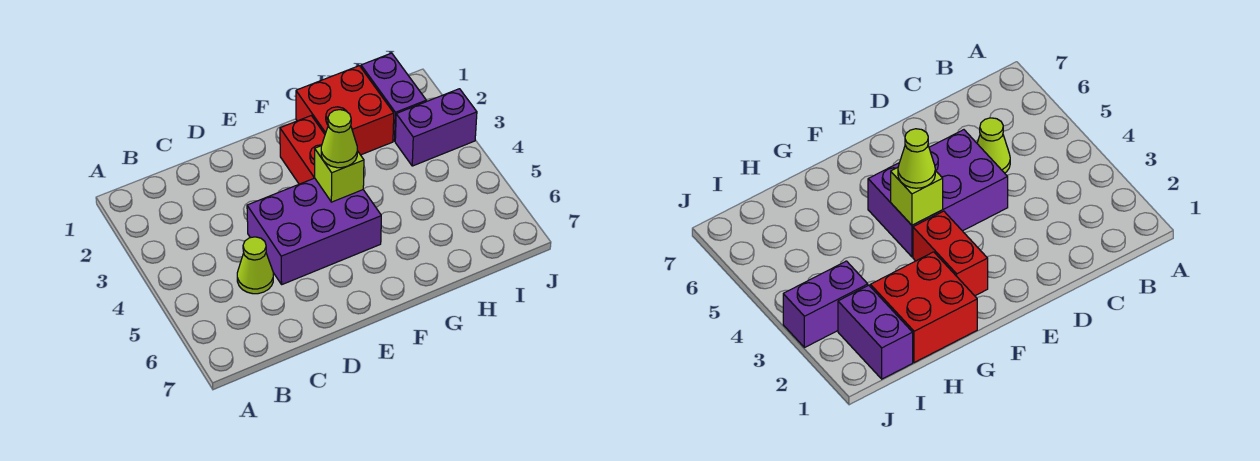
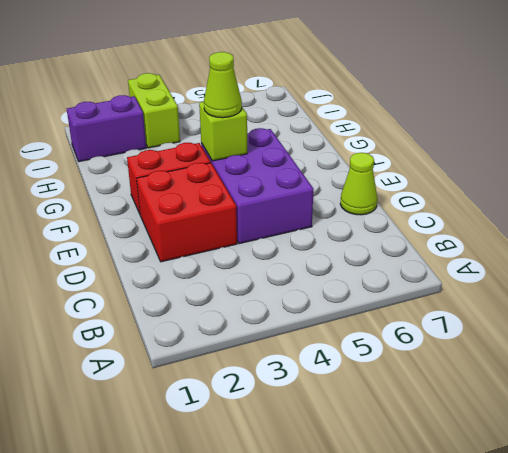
lime 1x1 cone [237,237,273,294] -> lime 1x1 cone moved to [340,153,377,215]
red 2x2 brick [296,66,394,155] -> red 2x2 brick moved to [137,163,237,262]
purple 1x2 brick [395,89,477,166] -> lime 1x2 brick [128,73,180,148]

